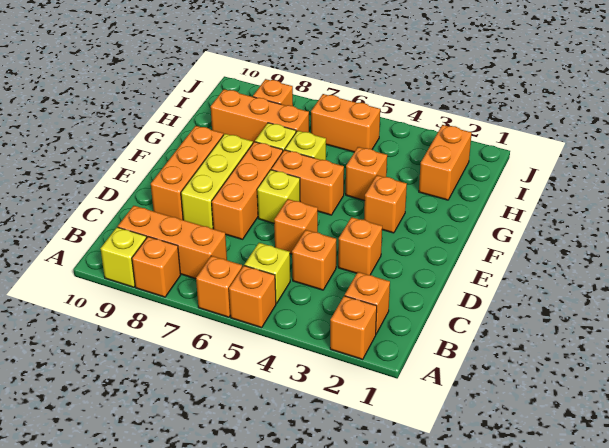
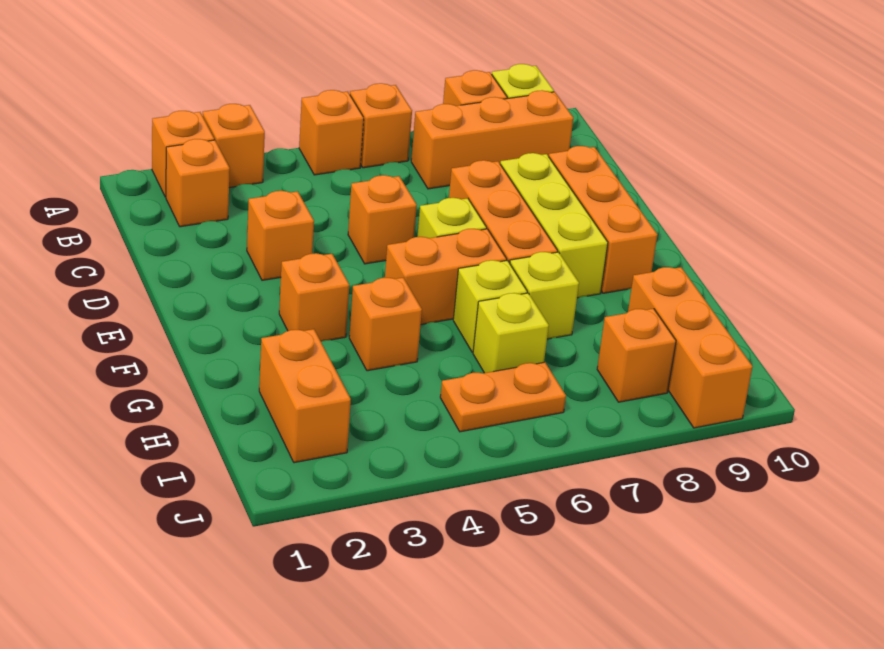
yellow 1x1 brick [244,243,290,304] -> yellow 1x1 brick moved to [473,293,549,373]
orange 1x1 brick [292,230,336,290] -> orange 1x1 brick moved to [203,104,265,188]
orange 1x3 brick [211,89,309,143] -> orange 1x3 brick turned to [628,267,753,428]
orange 1x2 brick [311,94,380,152] -> orange 1x2 plate [440,362,566,432]

